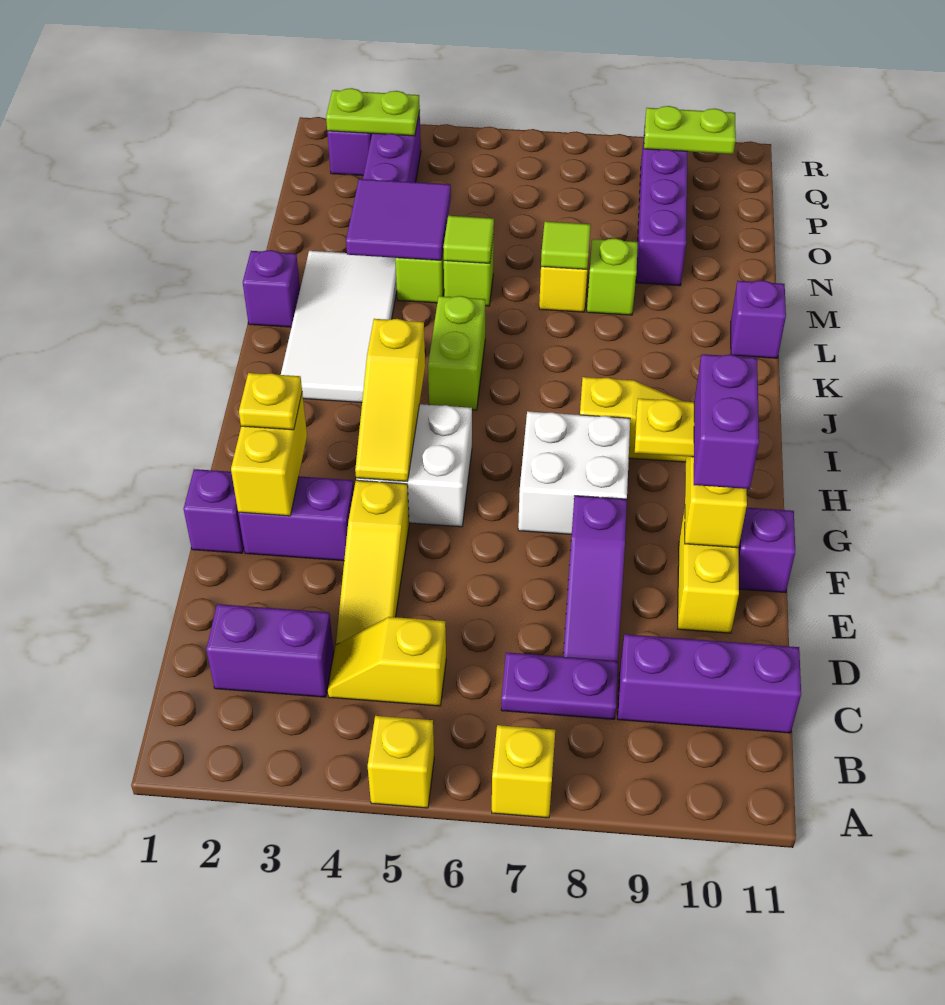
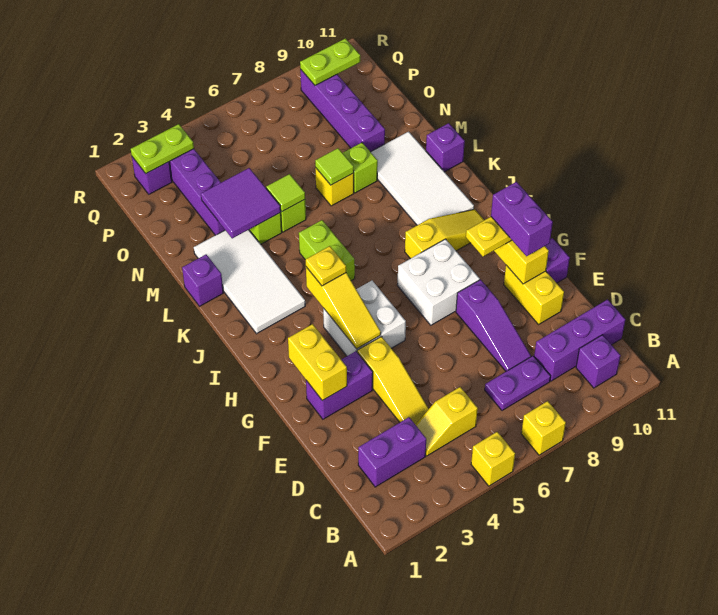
purple 1x1 brick [183,469,244,553] -> purple 1x1 brick moved to [576,335,620,388]
yellow 1x1 plate [239,373,302,430] -> yellow 1x1 plate moved to [305,246,346,286]
none -> white 2x4 tile [371,132,474,225]

